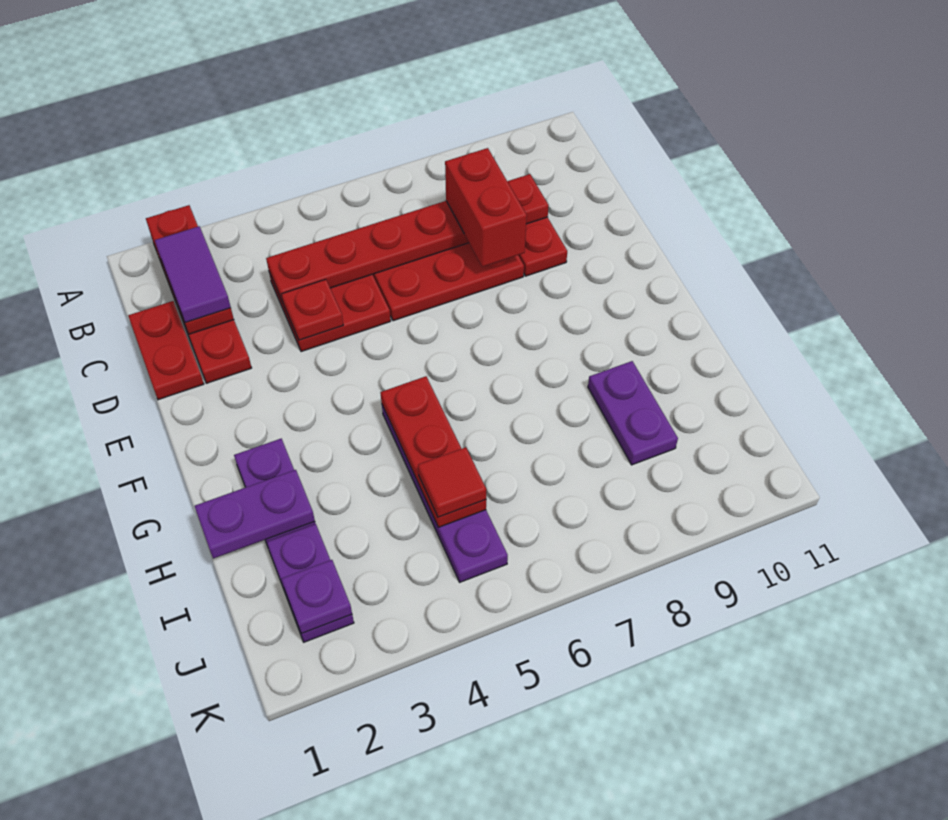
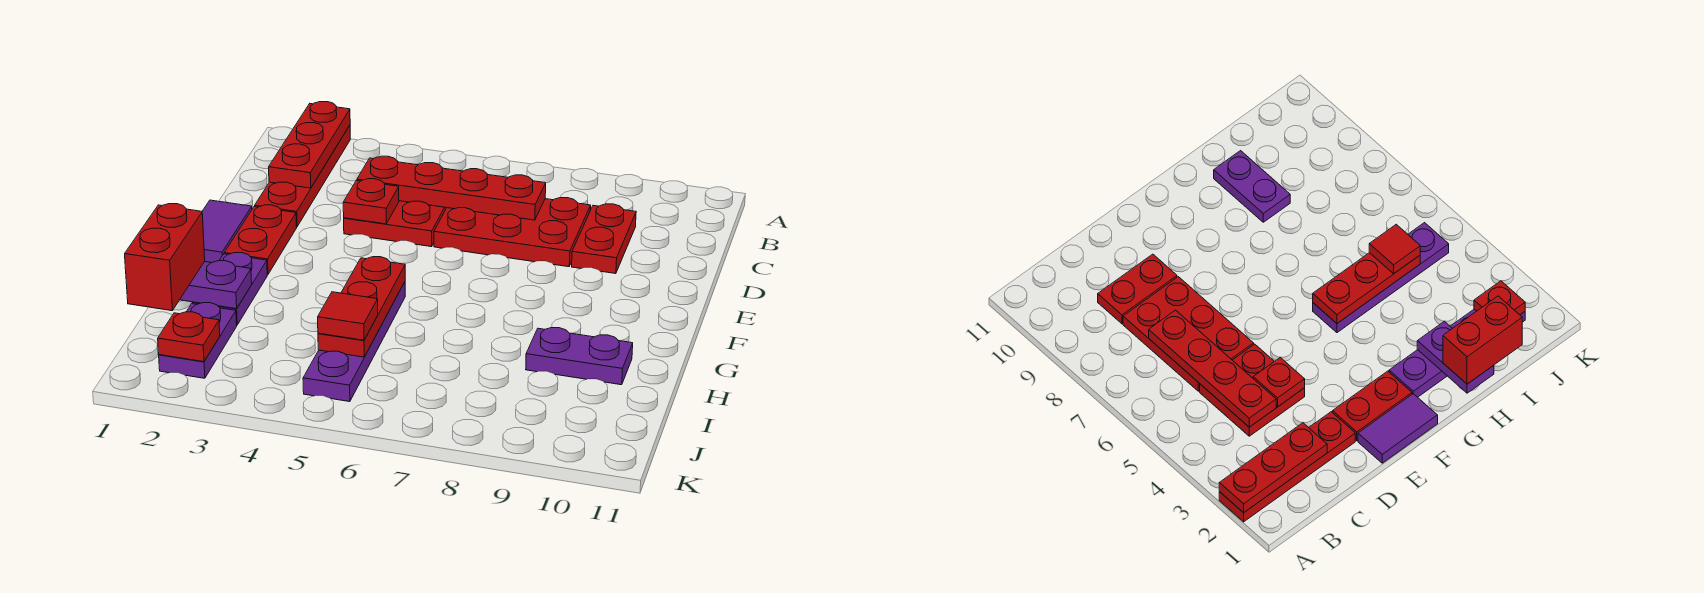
purple 1x2 tile [155,226,231,323] -> purple 1x2 tile moved to [202,200,252,263]
red 1x2 plate [128,301,204,400] -> red 1x2 plate moved to [224,205,297,275]
red 1x6 plate [266,174,549,302] -> red 1x4 plate [357,156,546,220]
red 1x2 brick [445,148,527,267] -> red 1x2 brick moved to [125,204,205,311]
purple 1x2 plate [588,361,678,465] -> purple 1x2 plate turned to [526,328,633,385]
purple 1x1 plate [282,560,352,634] -> red 1x1 plate [158,312,220,362]

